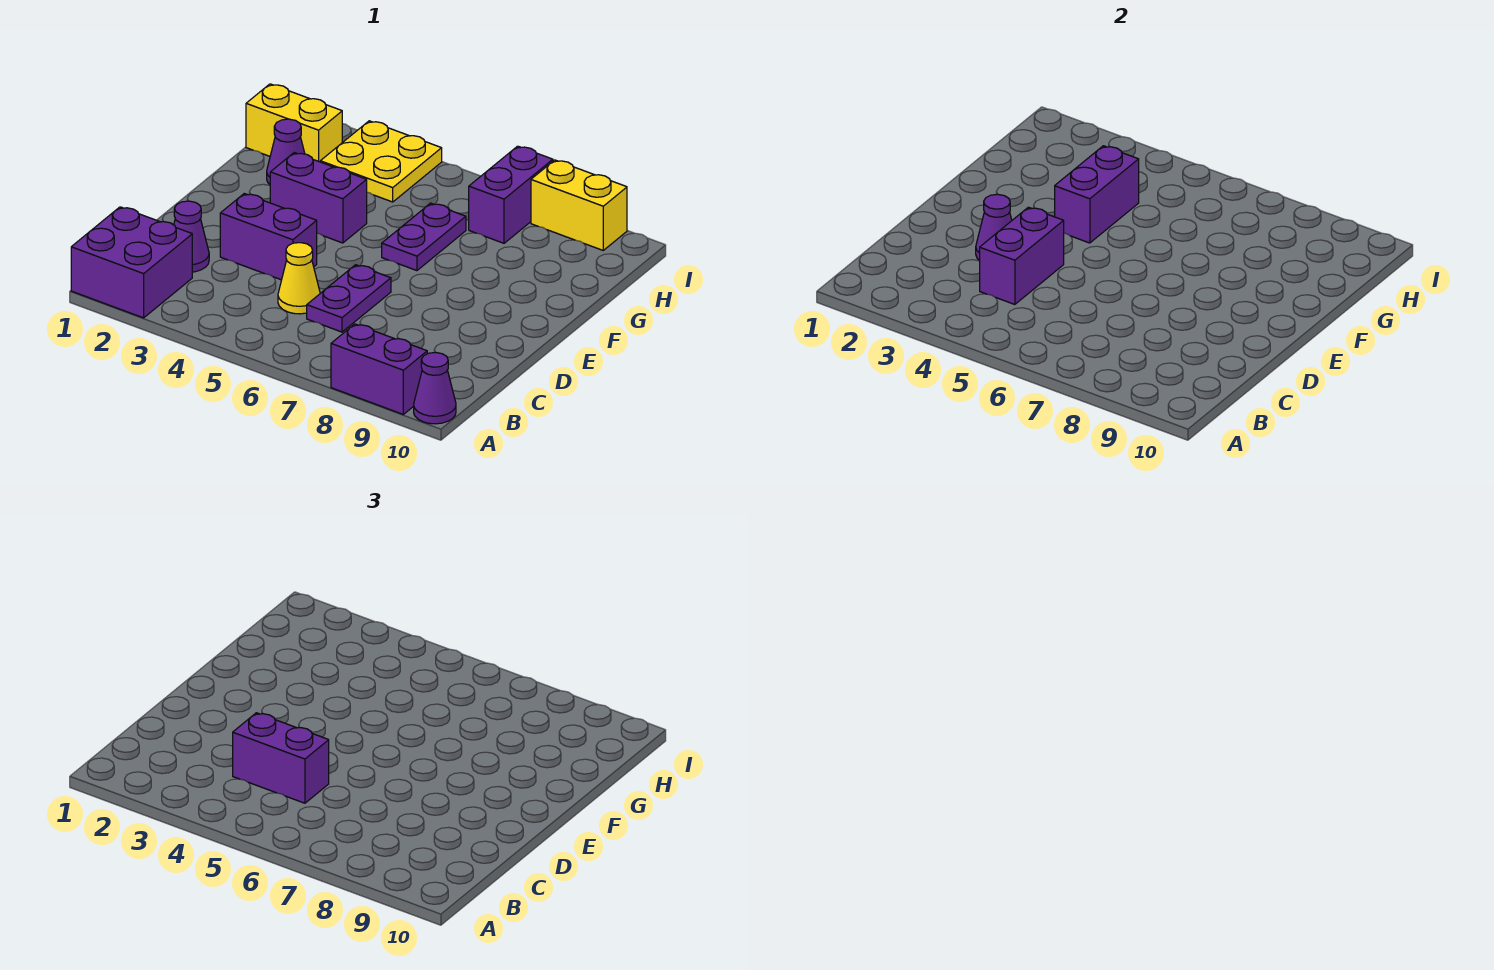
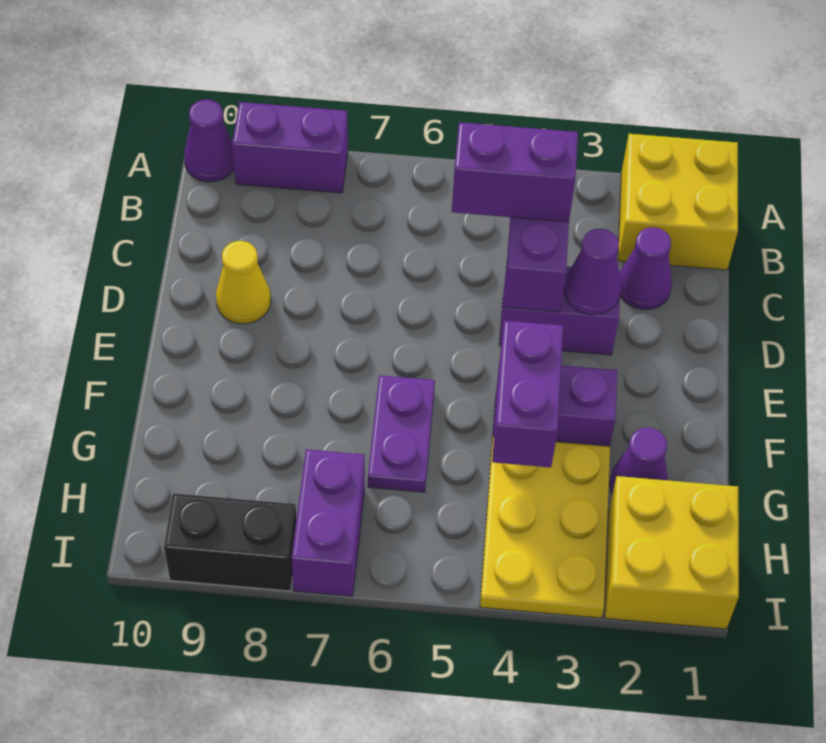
purple 2x2 brick [71,207,192,318] -> yellow 2x2 brick [618,134,738,270]
yellow 1x1 cone [278,243,320,314] -> yellow 1x1 cone moved to [216,241,271,324]
purple 1x2 plate [307,265,391,332] -> none
yellow 1x2 brick [246,84,342,162] -> yellow 2x2 brick [605,476,739,629]
yellow 2x2 plate [320,121,442,202] -> yellow 2x3 plate [480,436,610,618]
yellow 1x2 brick [531,160,627,250] -> black 1x2 brick [164,493,297,591]

